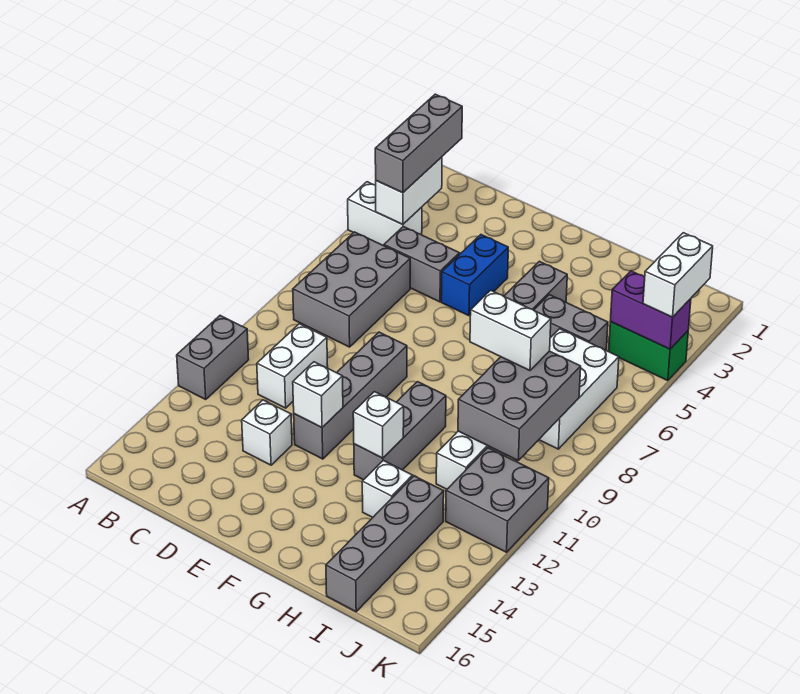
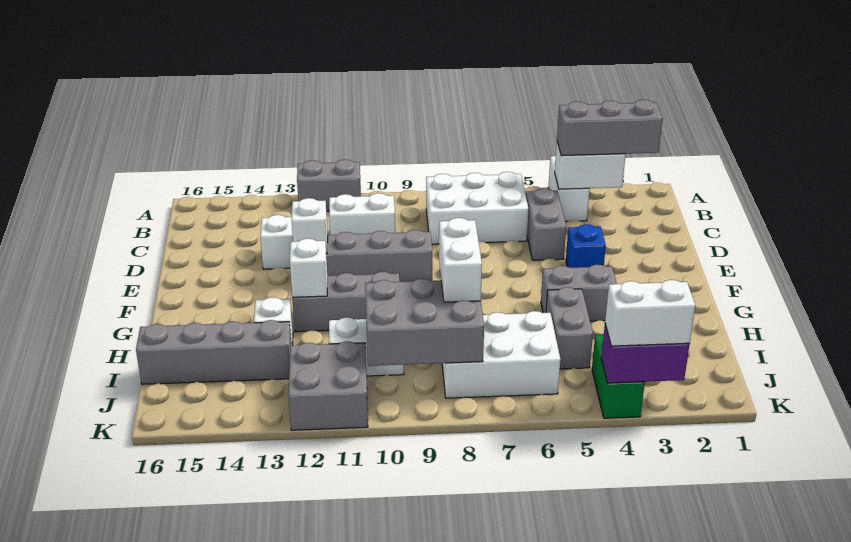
grey 2x3 brick [293,232,410,347] -> white 2x3 brick [426,172,528,244]
blue 1x2 brick [441,235,508,316] -> blue 1x1 brick [566,224,606,268]
purple 1x2 brick [610,271,691,349] -> purple 1x2 brick turned to [601,324,690,383]

